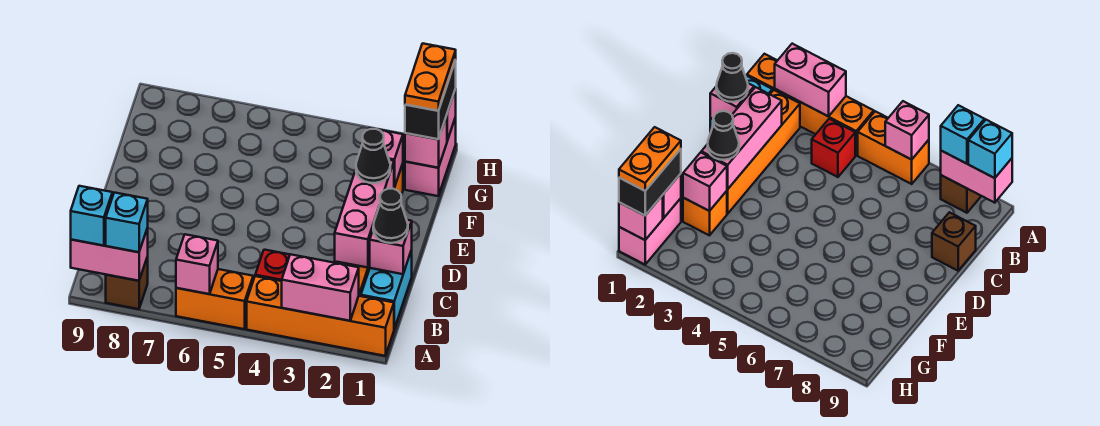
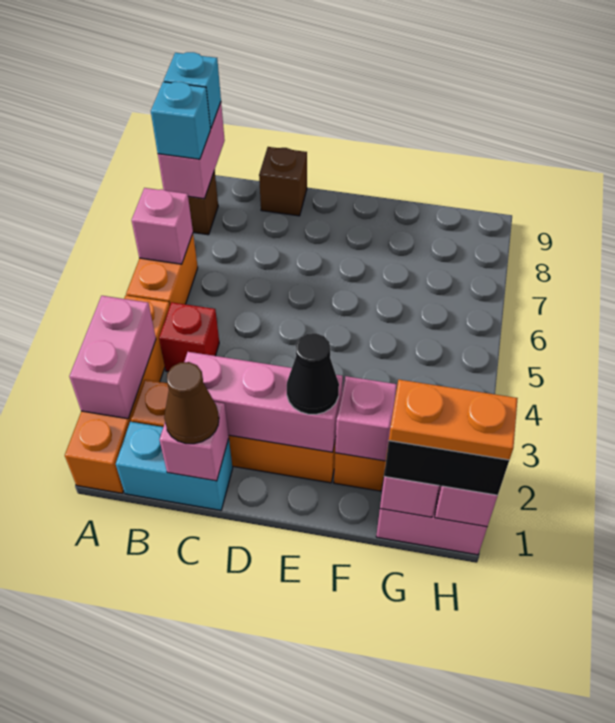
black 1x1 cone [373,189,408,243] -> brown 1x1 cone [164,362,219,444]

